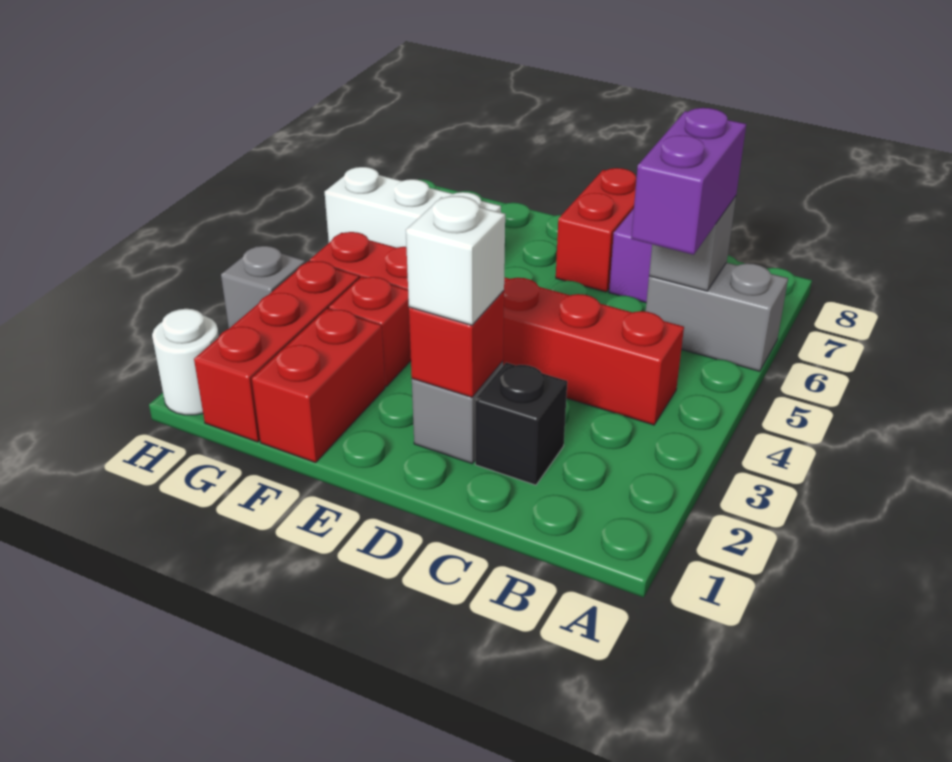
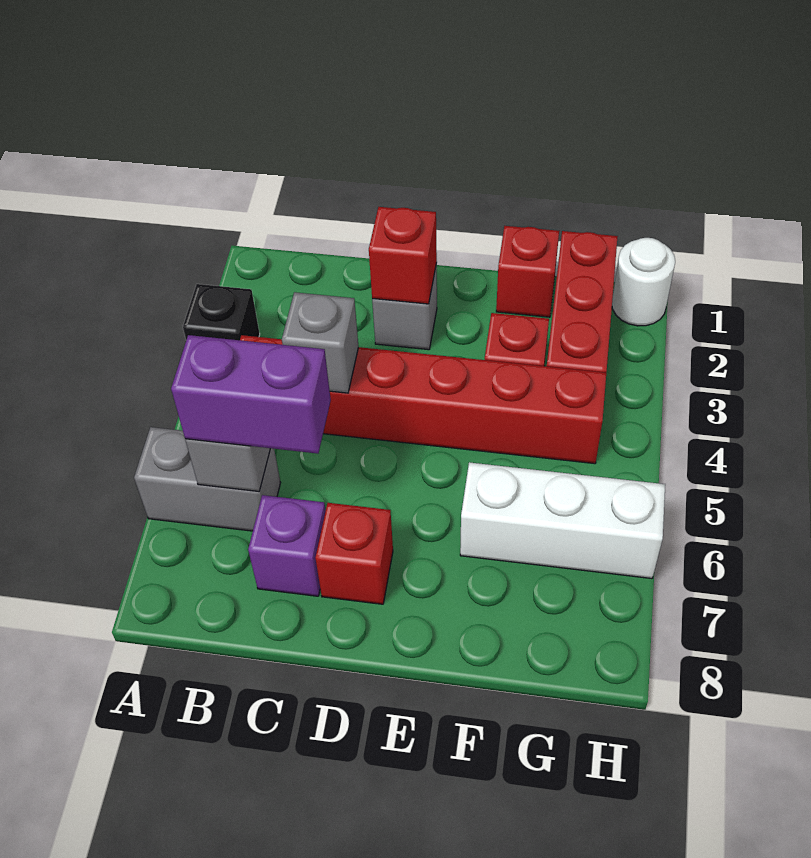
purple 1x2 brick [631,108,746,255] -> purple 1x2 brick turned to [171,335,331,454]
black 1x1 brick [475,363,567,485] -> black 1x1 brick moved to [183,284,260,340]
white 1x1 brick [406,196,505,325] -> none
red 1x2 brick [556,168,637,292] -> red 1x1 brick [315,503,393,604]
red 1x2 brick [252,309,385,463] -> red 1x1 brick [496,226,559,317]
grey 1x1 brick [221,246,306,328] -> grey 1x1 brick moved to [282,292,359,393]

